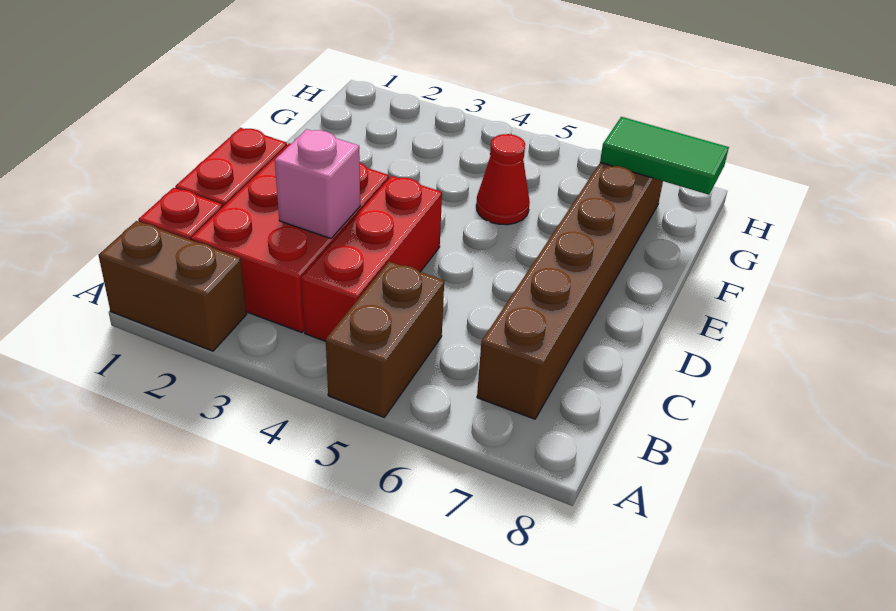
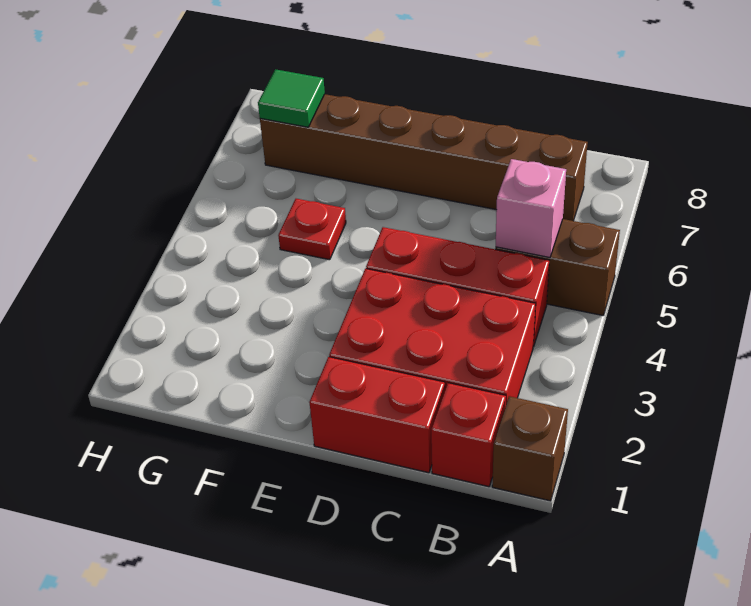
brown 1x2 brick [99,221,247,351] -> brown 1x1 brick [492,396,568,501]
pink 1x1 brick [275,129,360,238] -> pink 1x1 brick moved to [496,159,566,258]
red 1x1 cone [476,134,530,225] -> red 1x1 plate [278,199,346,260]
green 1x2 tile [600,117,729,195] -> green 1x1 tile [258,69,325,127]

